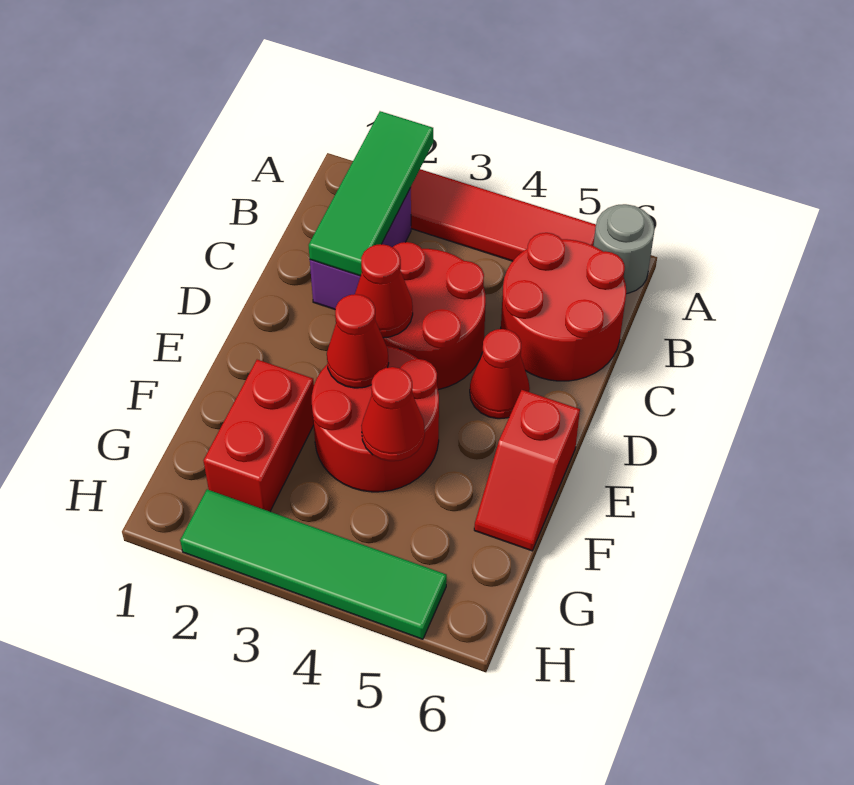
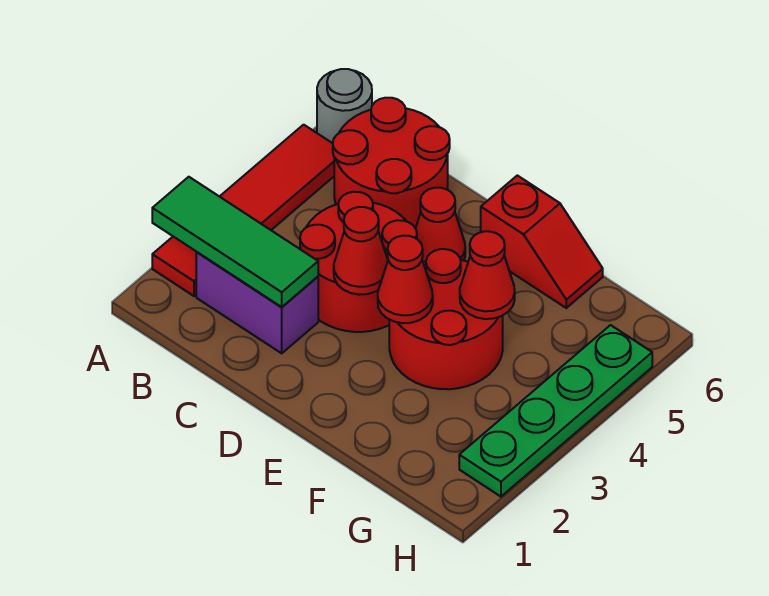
red 1x2 brick [203,360,314,512] -> none
green 1x4 tile [180,489,447,639] -> green 1x4 plate [459,325,652,497]

